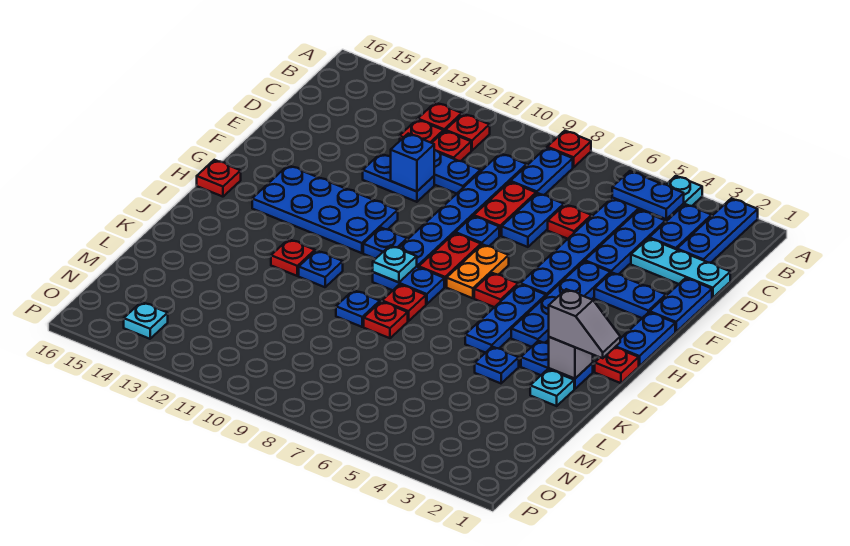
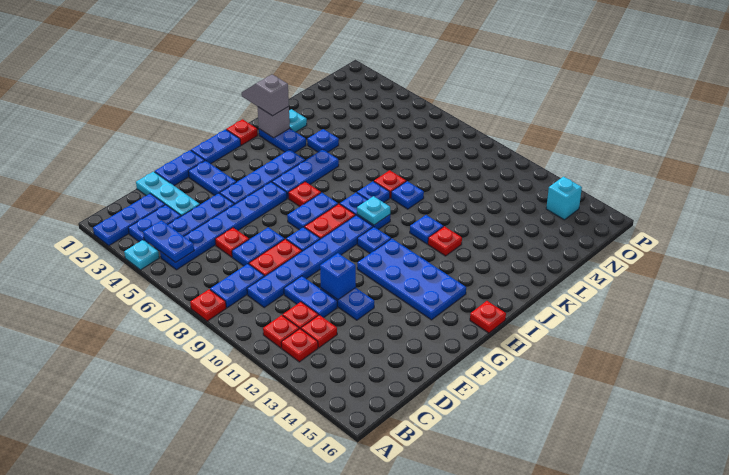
orange 1x2 plate [447,244,509,298] -> blue 1x2 plate [287,193,338,230]
red 1x1 plate [382,284,426,321] -> blue 1x1 plate [357,181,390,202]
cyan 1x1 plate [124,302,168,339] -> cyan 1x1 brick [546,177,582,220]

